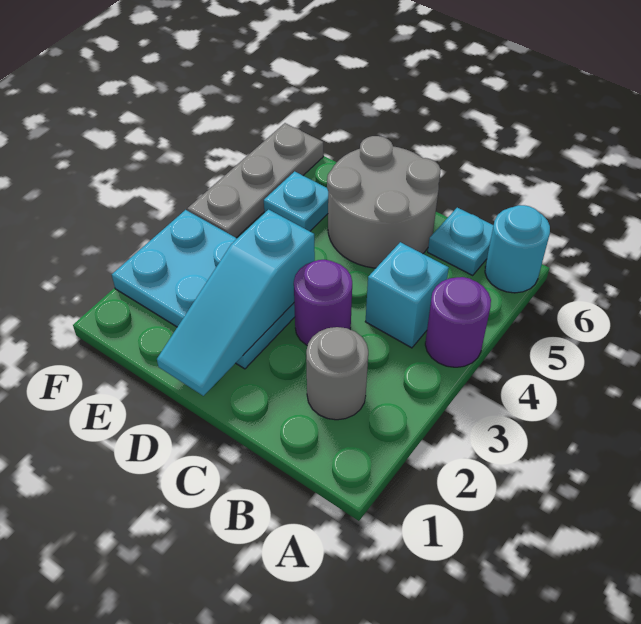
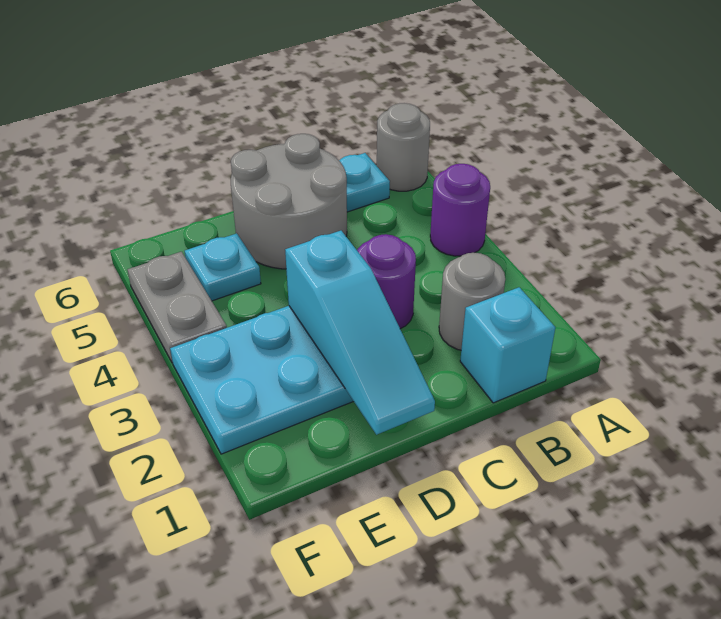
cyan 1x1 round brick [485,205,550,293] -> grey 1x1 round brick [377,103,430,191]
cyan 1x1 brick [365,242,449,348] -> cyan 1x1 brick moved to [460,287,555,403]
grey 1x3 plate [187,123,323,238] -> grey 1x2 plate [127,252,227,363]

